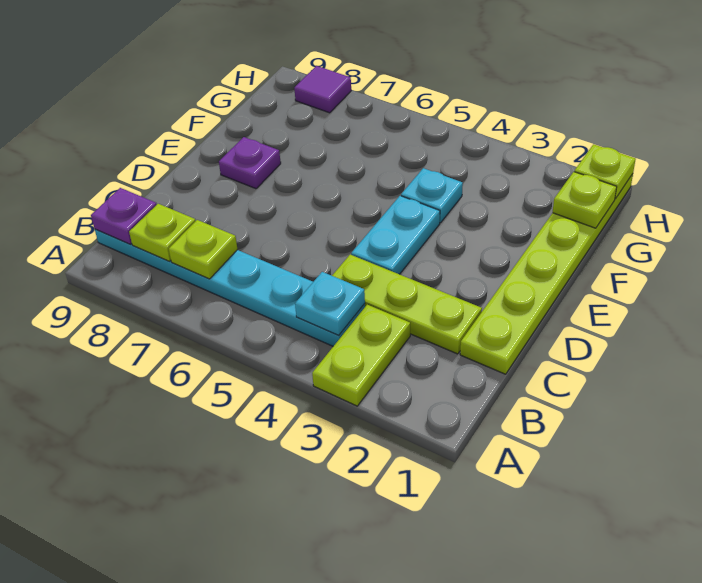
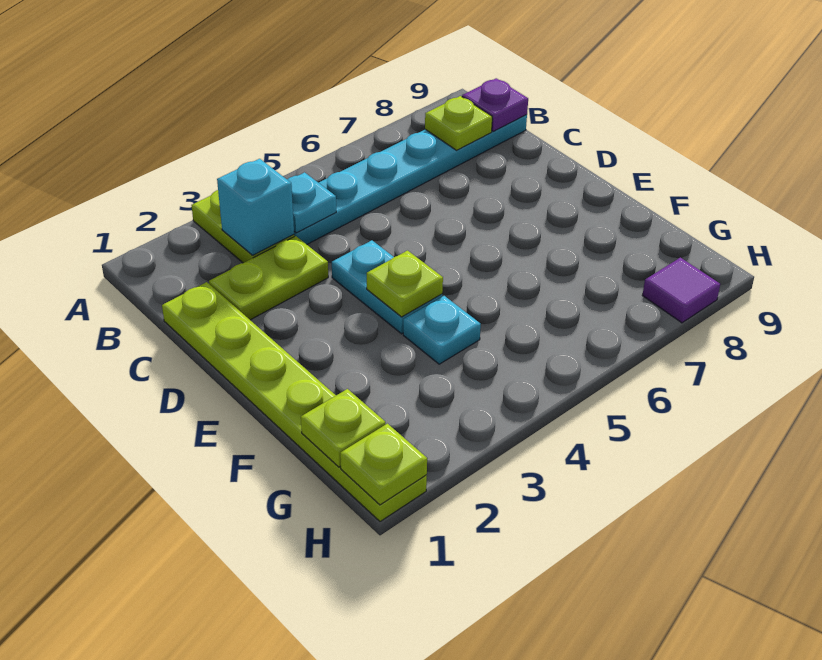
none -> cyan 1x1 brick [217,159,294,255]
lime 1x1 plate [169,220,238,279] -> lime 1x1 plate moved to [367,251,443,317]
lime 1x3 plate [332,255,482,354] -> lime 1x2 plate [209,236,328,320]
purple 1x1 plate [219,137,281,189] -> none

